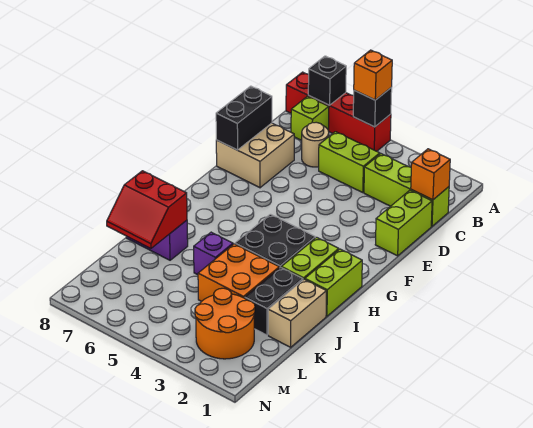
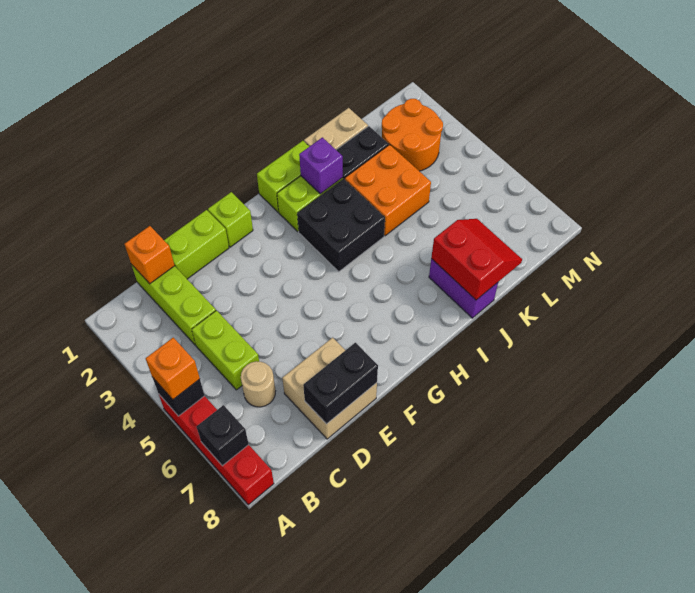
lime 1x1 brick [291,96,329,140] -> lime 1x1 brick moved to [208,192,253,247]
purple 1x1 brick [194,232,233,275] -> purple 1x1 brick moved to [299,137,343,194]

